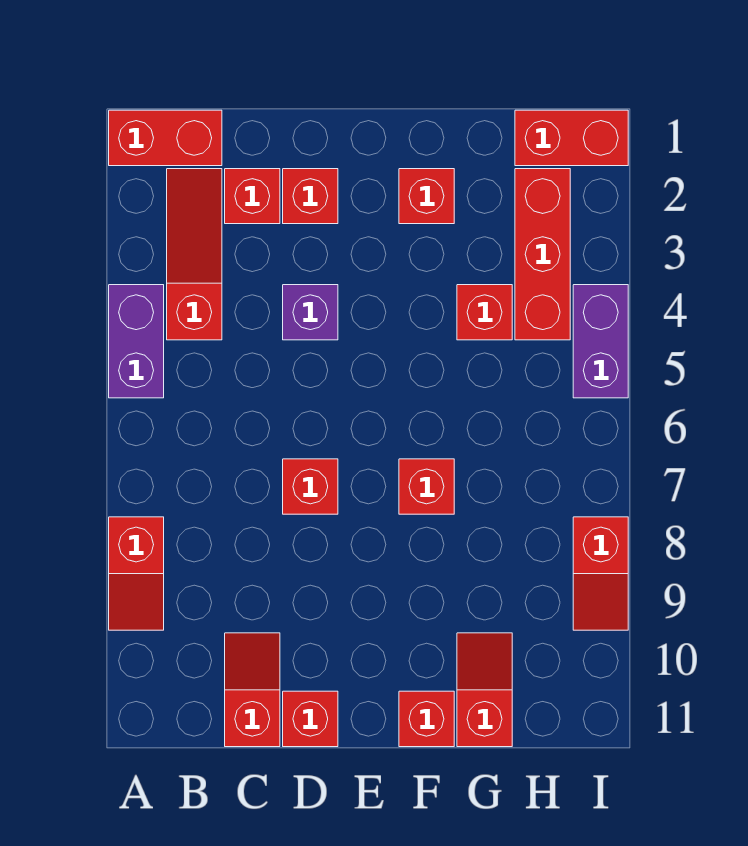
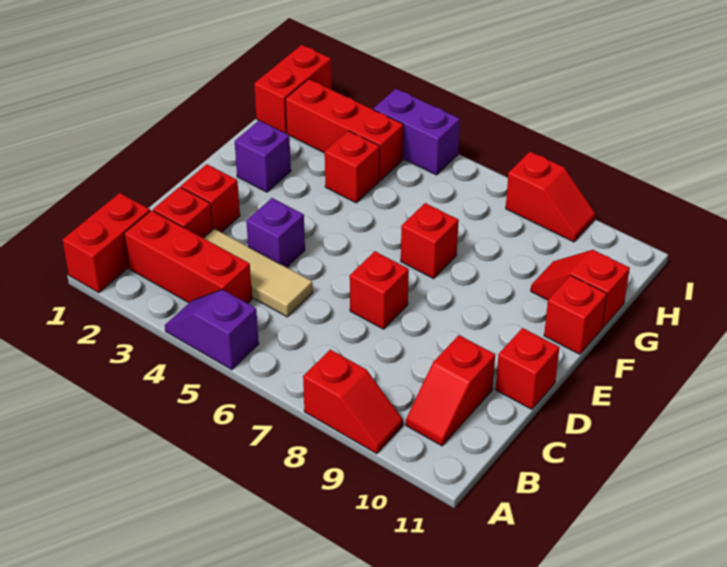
purple 1x2 brick [109,285,164,398] -> purple 1x2 slope [165,290,259,370]
red 1x3 slope [167,169,222,340] -> red 1x3 brick [124,210,252,303]
none -> tan 1x3 tile [204,229,313,317]
red 1x2 slope [225,633,280,747] -> red 1x2 slope turned to [406,335,495,446]
red 1x1 brick [399,169,454,224] -> purple 1x1 brick [235,121,291,192]

